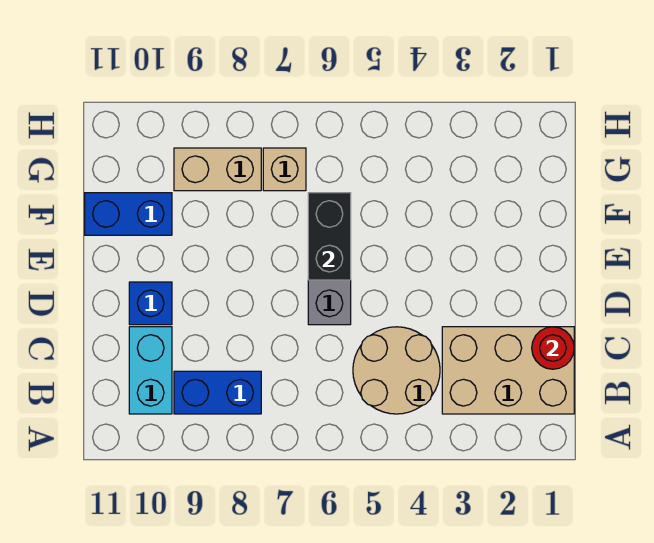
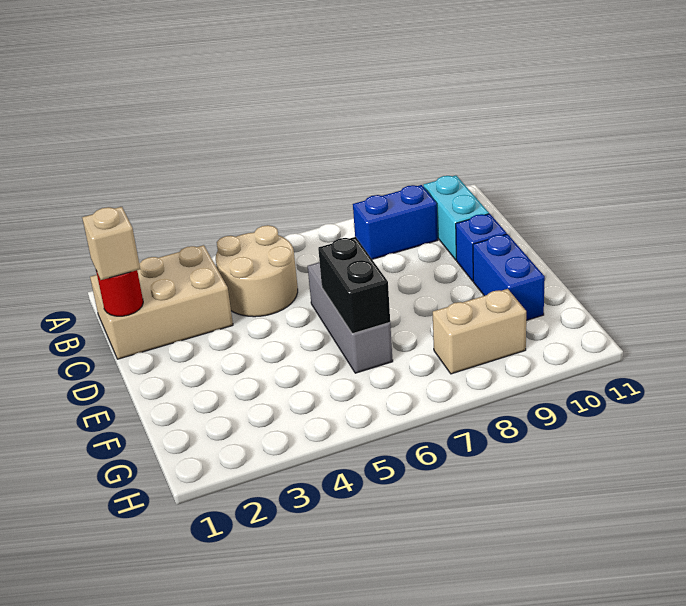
blue 1x2 brick [85,193,172,235] -> blue 1x2 brick turned to [473,234,545,320]
tan 1x1 brick [263,148,306,191] -> tan 1x1 brick moved to [82,207,140,280]

